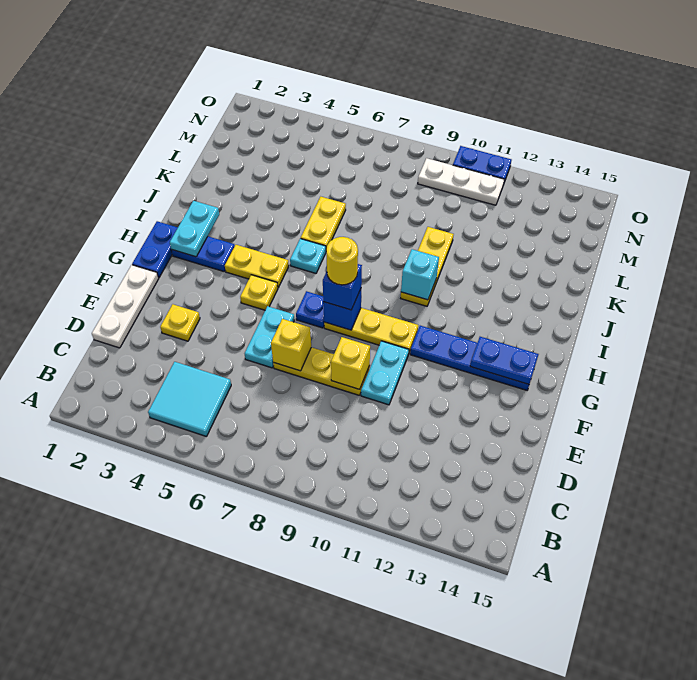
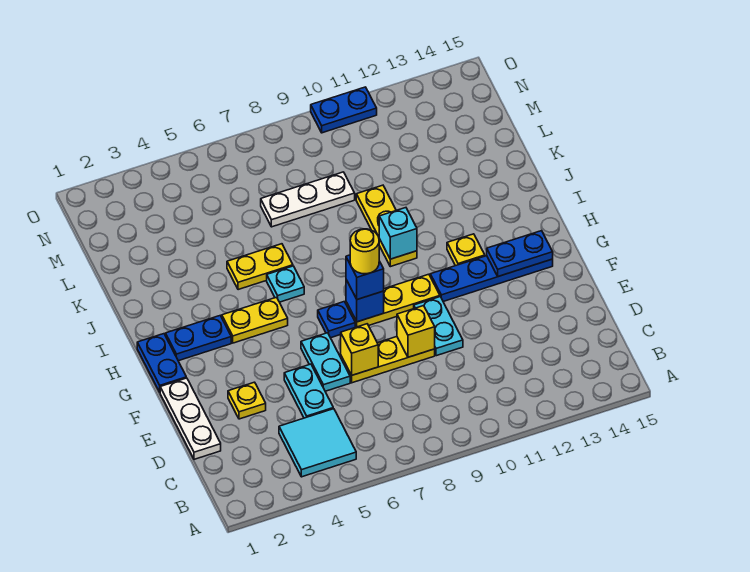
yellow 1x1 plate [240,275,278,310] -> yellow 1x1 plate moved to [447,234,485,266]
cyan 1x2 plate [170,201,219,257] -> cyan 1x2 plate moved to [284,364,333,418]
yellow 1x2 plate [301,197,346,248] -> yellow 1x2 plate turned to [227,244,293,290]
white 1x3 plate [418,158,504,205] -> white 1x3 plate moved to [261,172,355,227]

